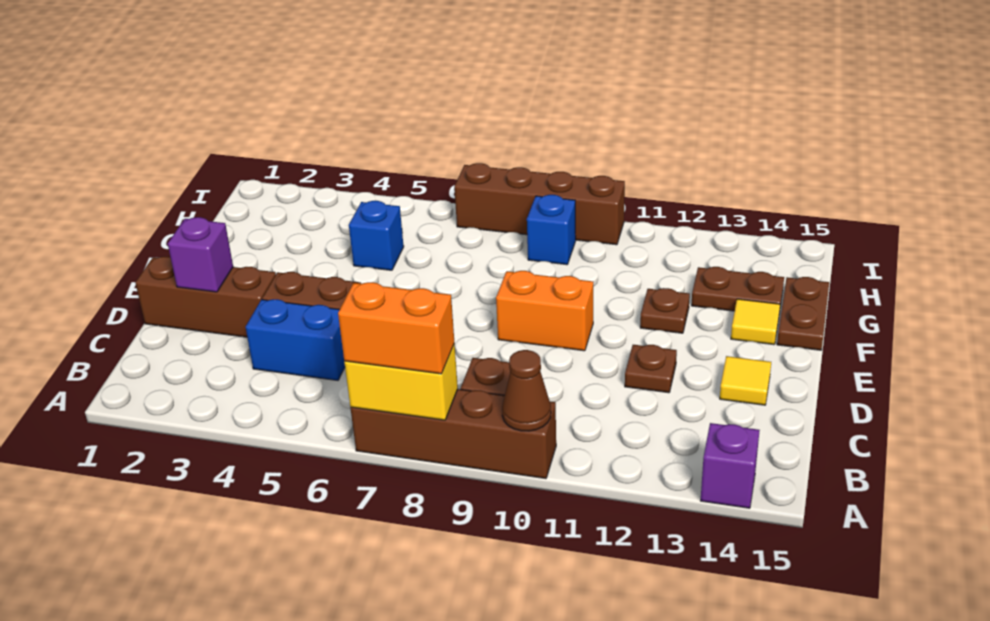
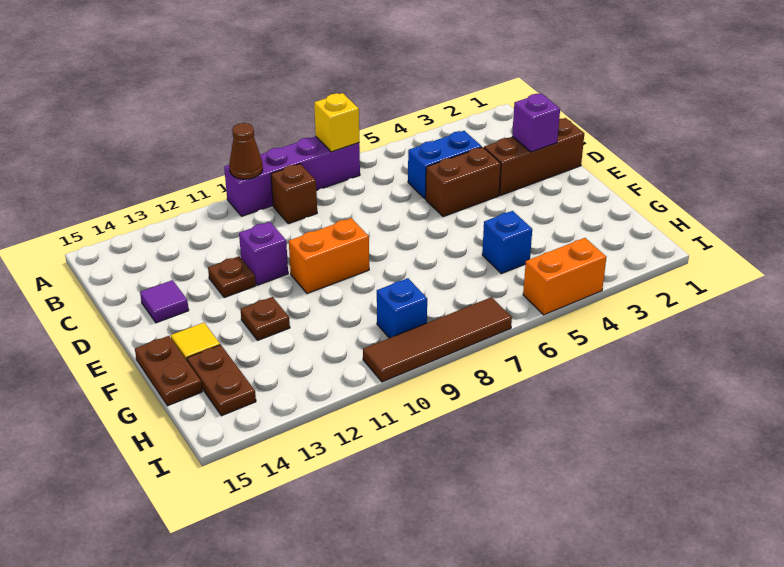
brown 1x4 brick [351,389,556,479] -> purple 1x4 brick [224,136,360,216]
yellow 1x2 brick [344,343,458,420] -> yellow 1x1 brick [314,93,359,152]
orange 1x2 brick [338,282,454,374] -> orange 1x2 brick moved to [523,238,606,315]
purple 1x1 brick [701,423,760,508] -> purple 1x1 brick moved to [239,222,288,285]
yellow 1x1 tile [720,356,771,405] -> purple 1x1 tile [140,280,189,323]
brown 1x2 plate [691,267,784,313] -> brown 1x2 plate turned to [187,345,256,416]
brown 1x4 brick [454,163,625,245] -> brown 1x4 tile [363,297,512,382]

